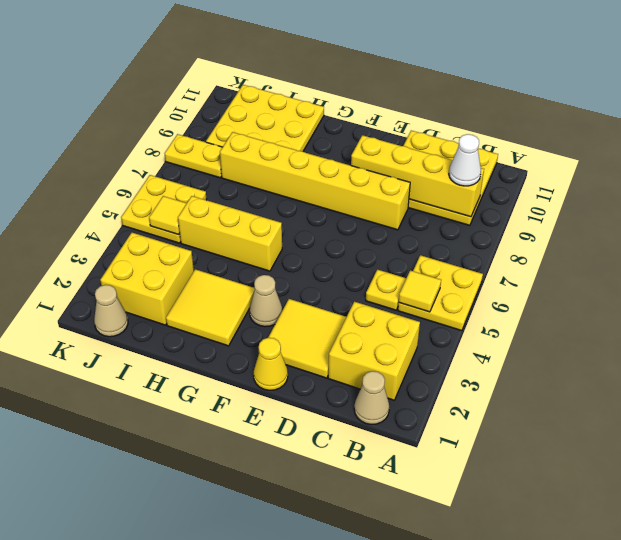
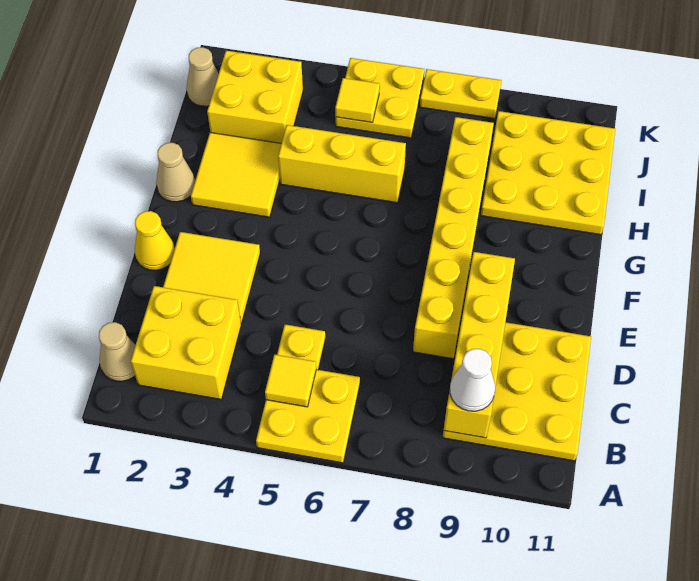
tan 1x1 cone [250,275,282,327] -> tan 1x1 cone moved to [156,143,195,202]
yellow 1x3 brick [178,196,282,271] -> yellow 1x3 brick turned to [278,125,406,203]
yellow 1x2 plate [165,134,222,178] -> yellow 1x2 plate turned to [420,69,502,119]

